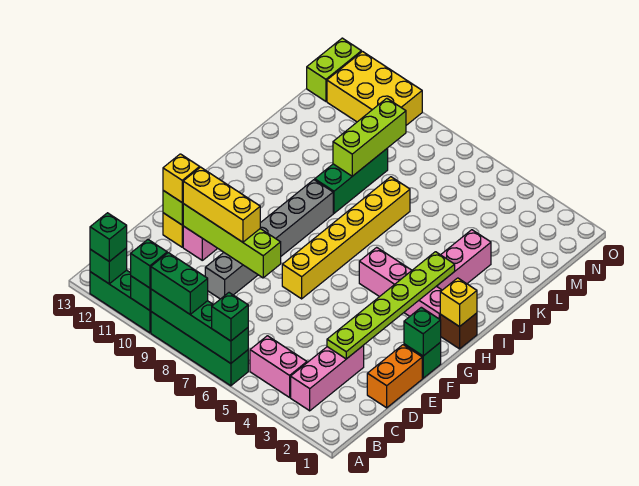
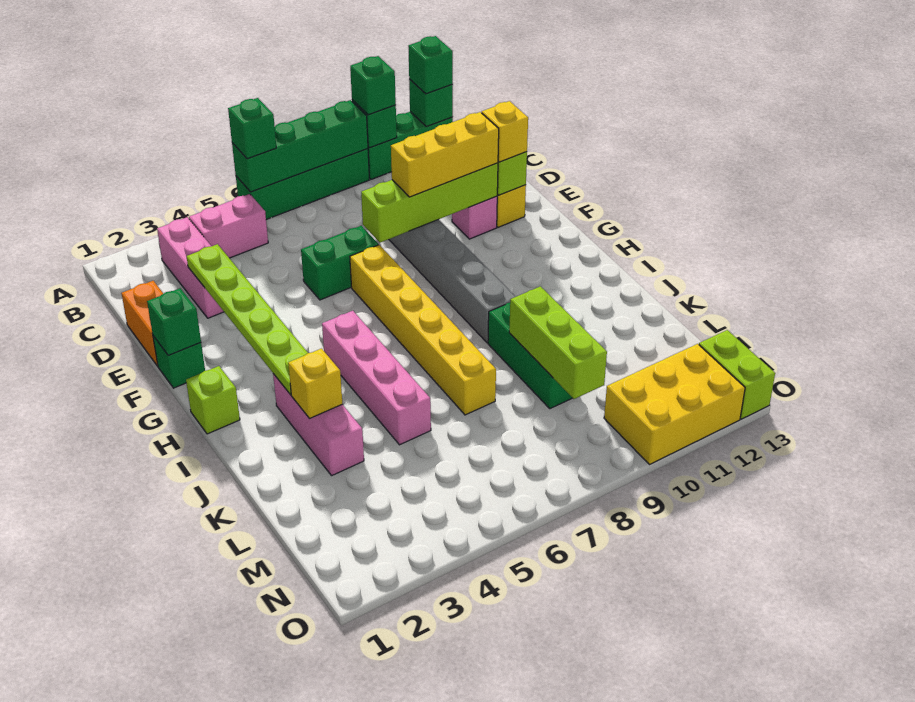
green 1x2 brick [151,253,208,314] -> green 1x2 brick moved to [301,226,378,300]
brown 1x1 brick [440,313,477,349] -> lime 1x1 brick [186,366,240,434]
yellow 1x1 brick [440,278,477,327] -> yellow 1x1 brick moved to [288,349,342,419]
pink 1x4 brick [359,247,442,319] -> pink 1x4 brick turned to [322,311,431,445]

